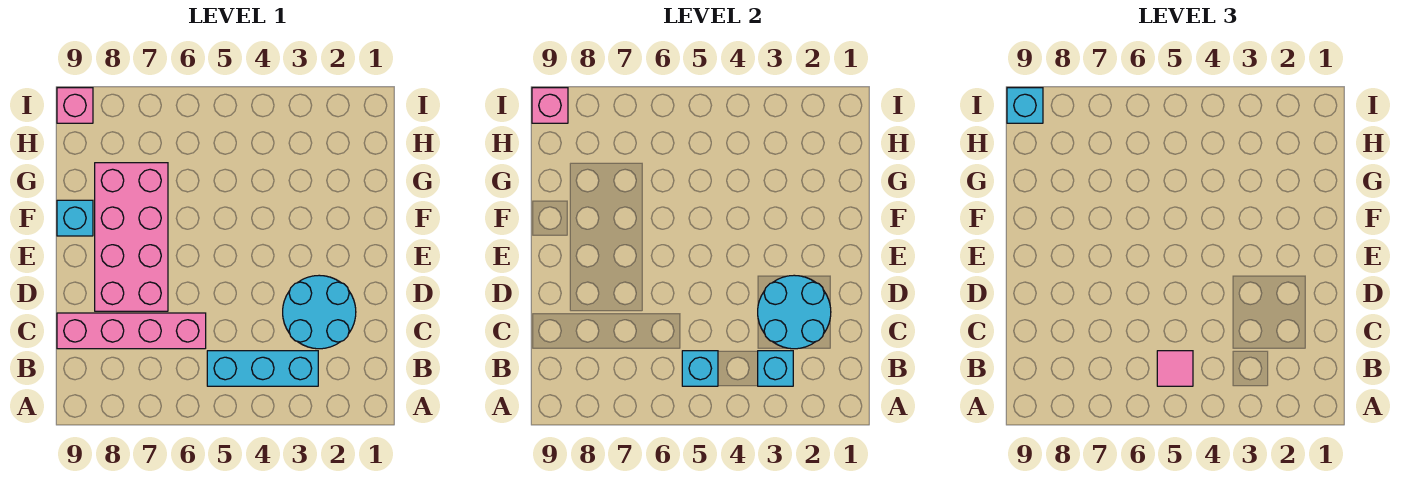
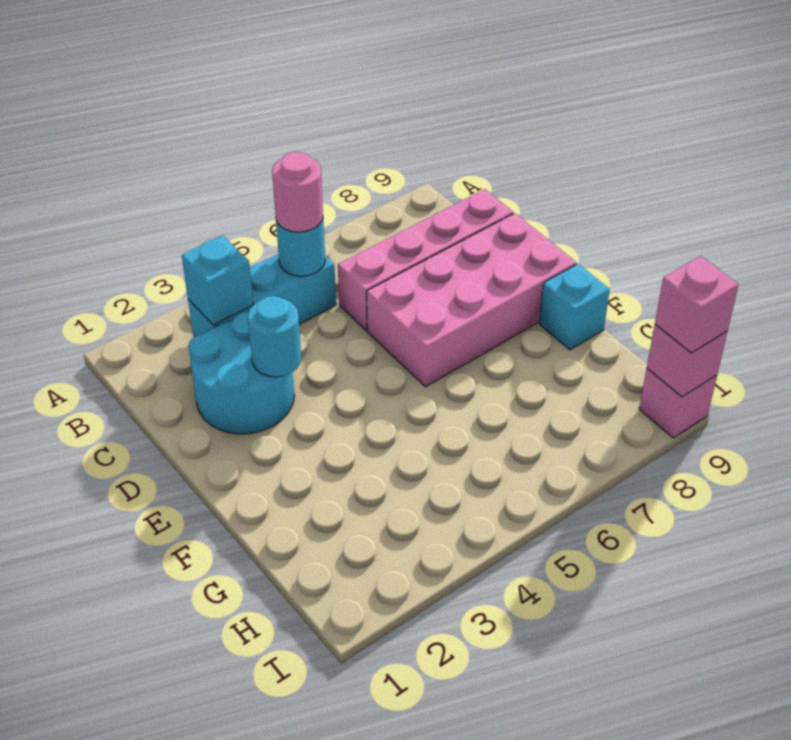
cyan 1x1 brick [682,351,718,386] -> cyan 1x1 round brick [276,219,325,276]
pink 1x1 tile [1157,351,1193,386] -> pink 1x1 round brick [272,152,323,232]
cyan 2x2 round brick [758,275,831,349] -> cyan 1x1 round brick [248,296,301,377]
pink 2x4 brick [95,163,168,311] -> pink 2x4 brick turned to [367,213,576,387]
cyan 1x1 brick [1007,88,1043,123] -> pink 1x1 brick [655,256,739,353]

